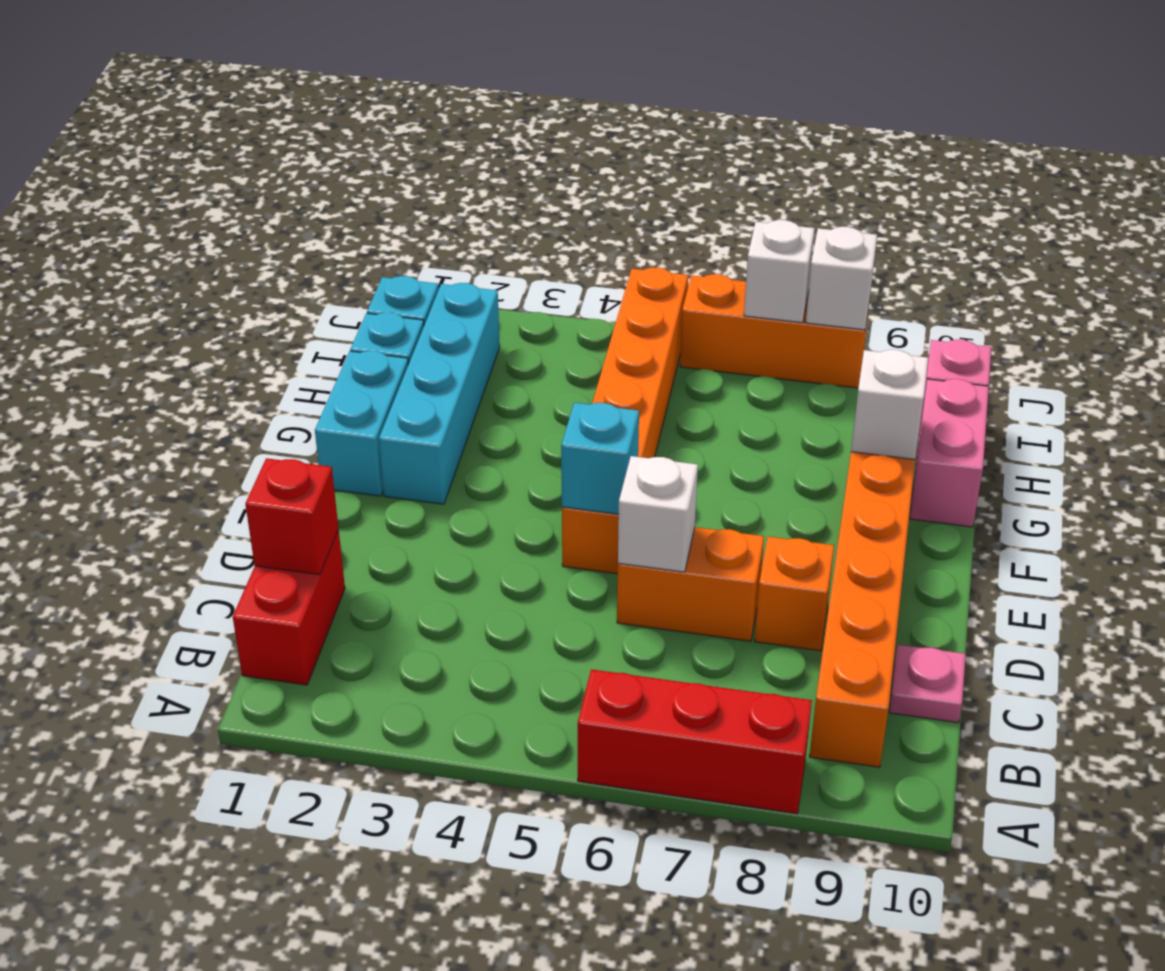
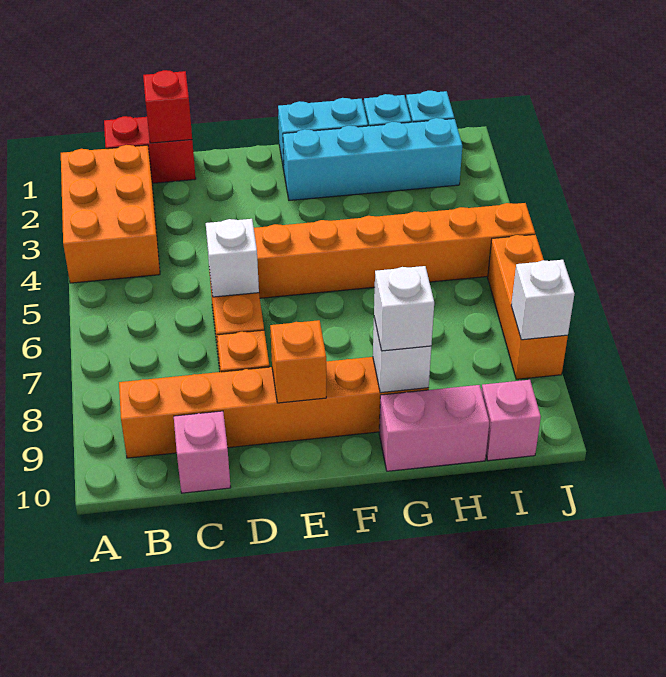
none -> orange 2x3 brick [61,145,160,283]
red 1x3 brick [578,669,812,814] -> none
pink 1x1 plate [889,645,966,723] -> pink 1x1 brick [174,411,231,493]
cyan 1x1 brick [561,403,639,514] -> none
none -> orange 1x1 brick [270,320,326,403]
white 1x1 brick [744,220,815,323] -> white 1x1 brick moved to [374,266,434,351]

